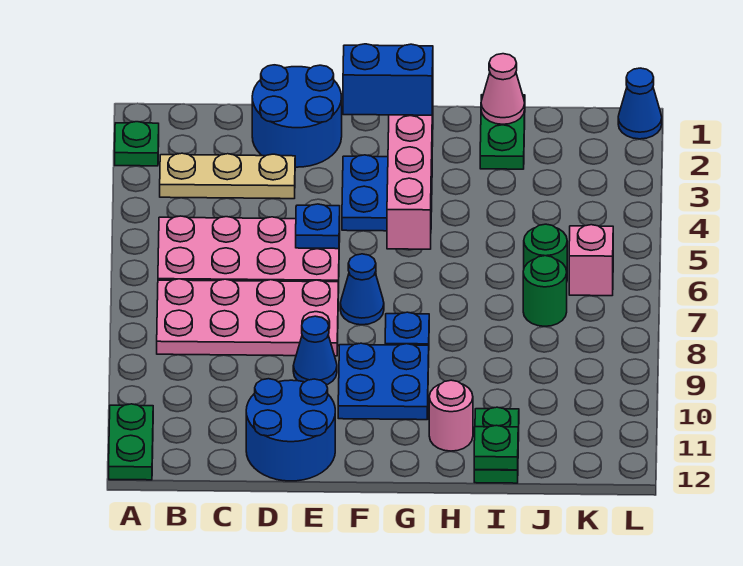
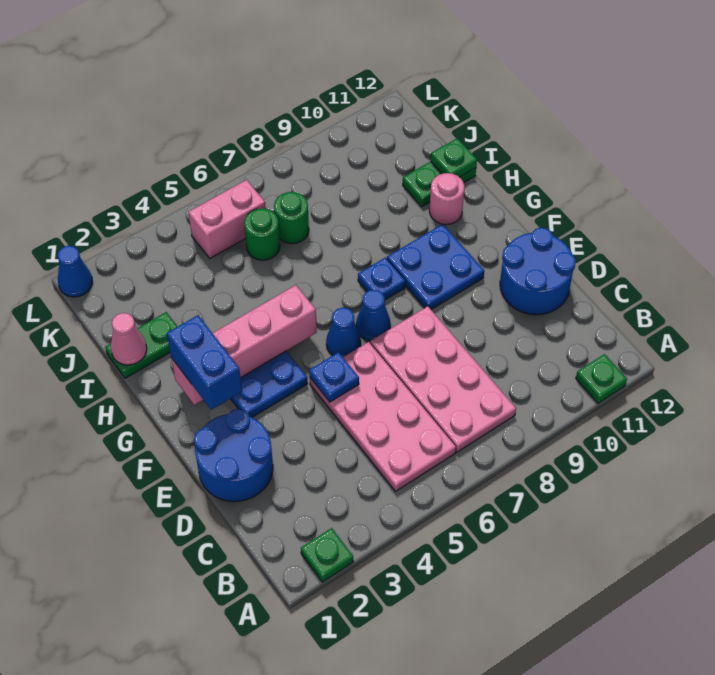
green 1x2 plate [109,404,153,480] -> green 1x1 plate [576,354,627,403]
tan 1x3 plate [160,153,295,199] -> none
blue 1x1 cone [293,316,337,385] -> blue 1x1 cone moved to [326,308,361,357]
pink 1x1 brick [569,225,613,296] -> pink 1x2 brick [188,180,266,258]

